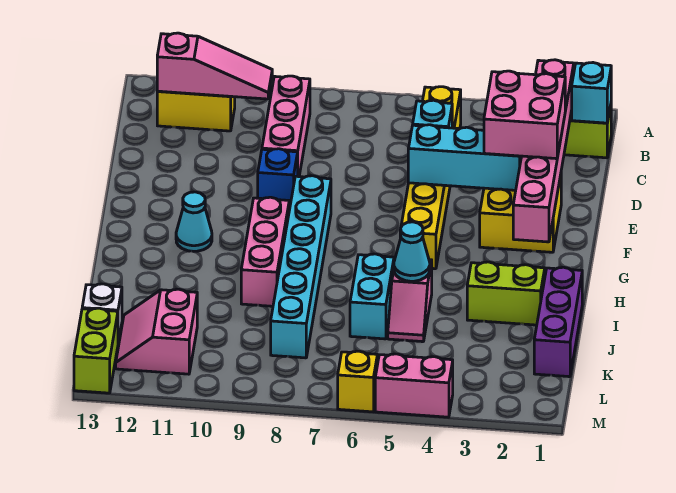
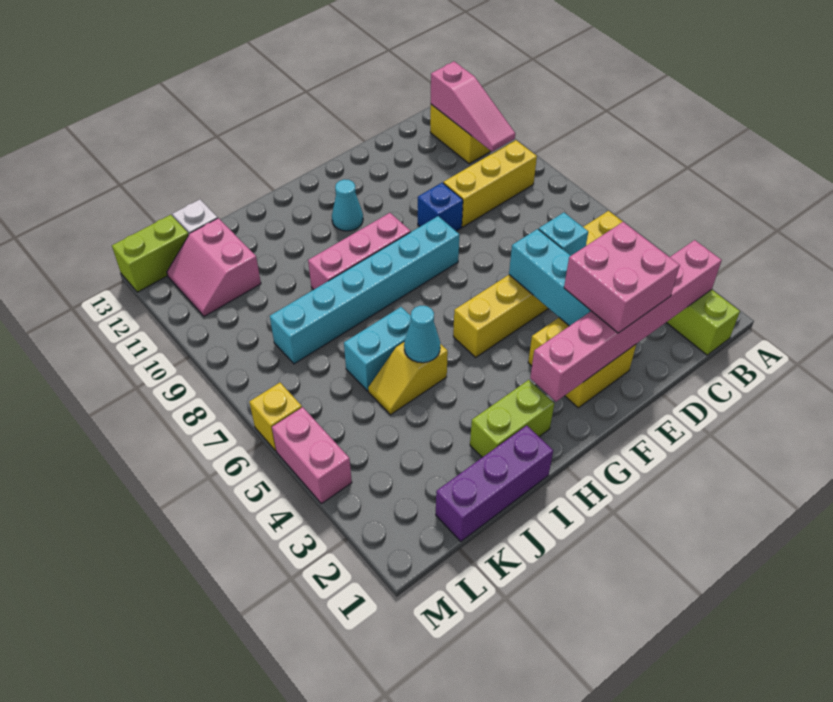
cyan 1x1 brick [572,63,611,123] -> none
pink 1x3 brick [262,76,310,177] -> yellow 1x3 brick [443,140,537,227]
lime 1x2 brick [467,262,545,325] -> lime 1x2 brick turned to [470,380,554,457]
pink 1x2 slope [388,260,432,342] -> yellow 1x2 slope [368,342,448,415]
pink 2x2 slope [116,289,197,374] -> pink 2x2 slope turned to [167,218,261,316]

